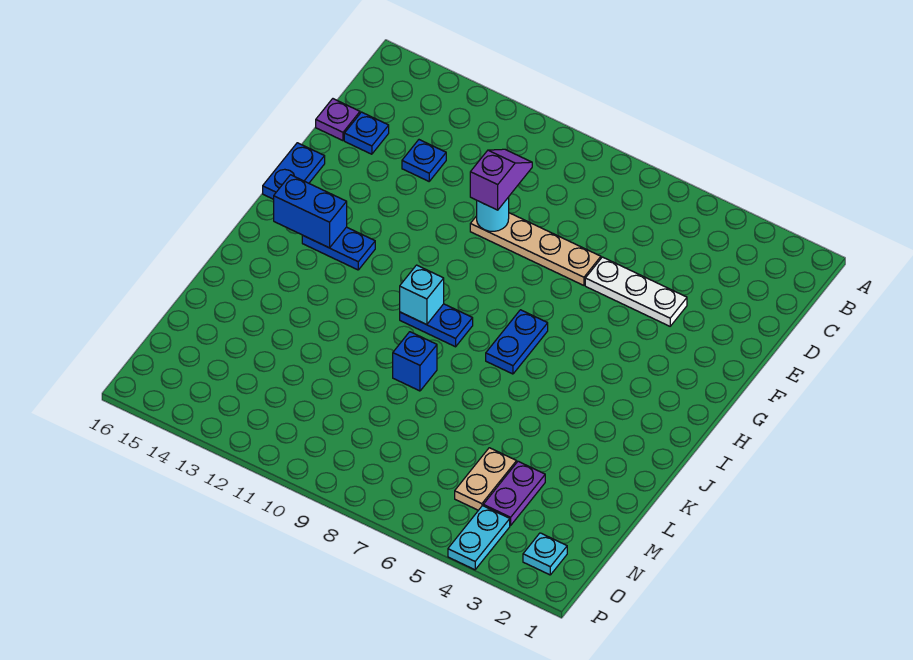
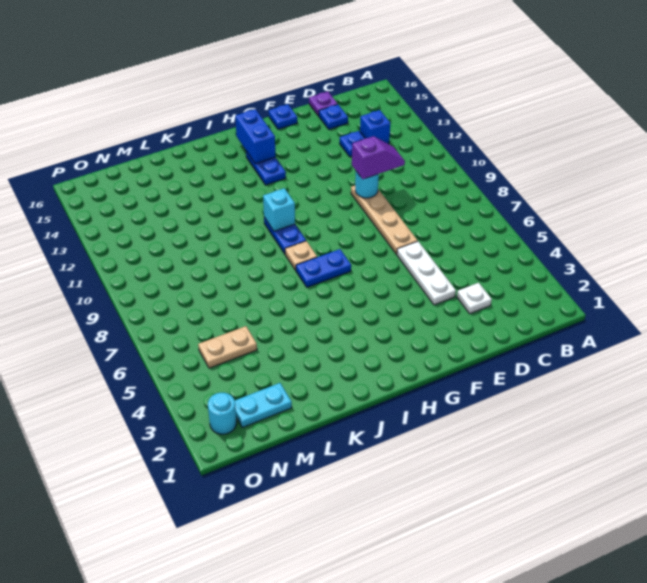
none -> white 1x1 plate [457,283,492,314]
blue 1x2 plate [263,143,325,199] -> blue 1x1 plate [269,104,297,129]
none -> tan 1x1 plate [285,241,317,270]
blue 1x1 brick [393,332,437,391] -> blue 1x1 brick moved to [360,110,390,144]
purple 1x2 plate [483,461,545,526] -> none
cyan 1x1 plate [523,533,567,575] -> cyan 1x1 round brick [208,393,237,434]
cyan 1x2 plate [448,506,510,570] -> cyan 1x2 plate moved to [235,383,292,428]

